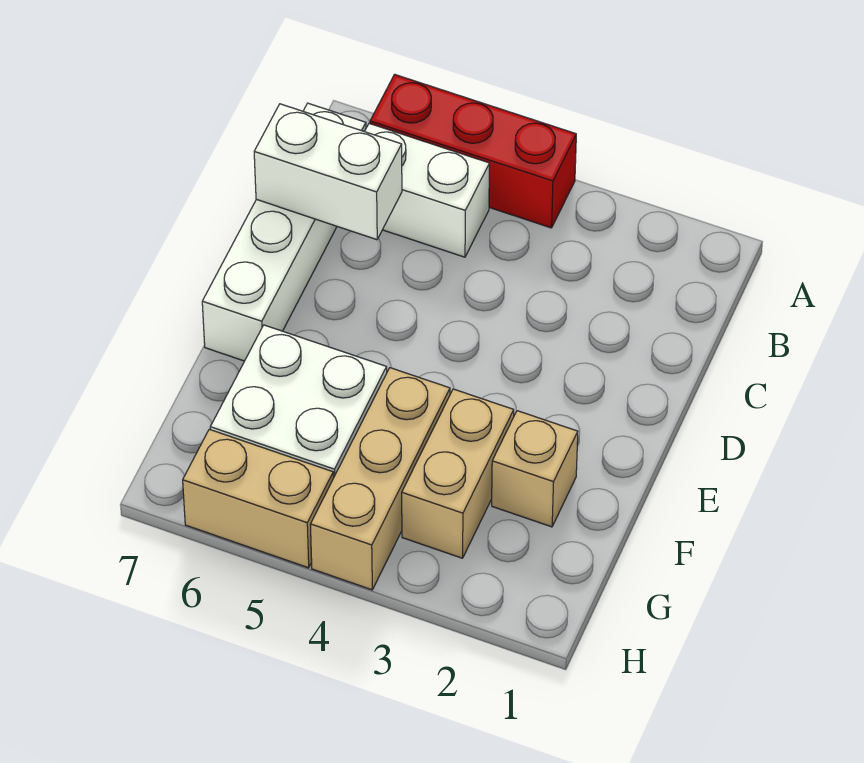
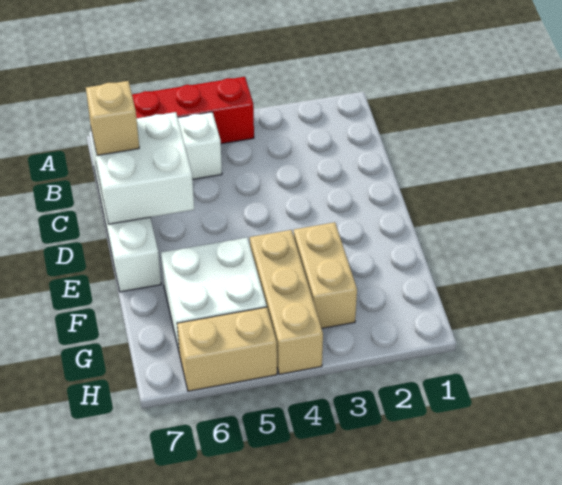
white 1x2 brick [254,104,402,240] -> white 2x2 brick [91,112,194,224]
tan 1x1 brick [492,411,578,527] -> tan 1x1 brick moved to [86,81,139,155]

